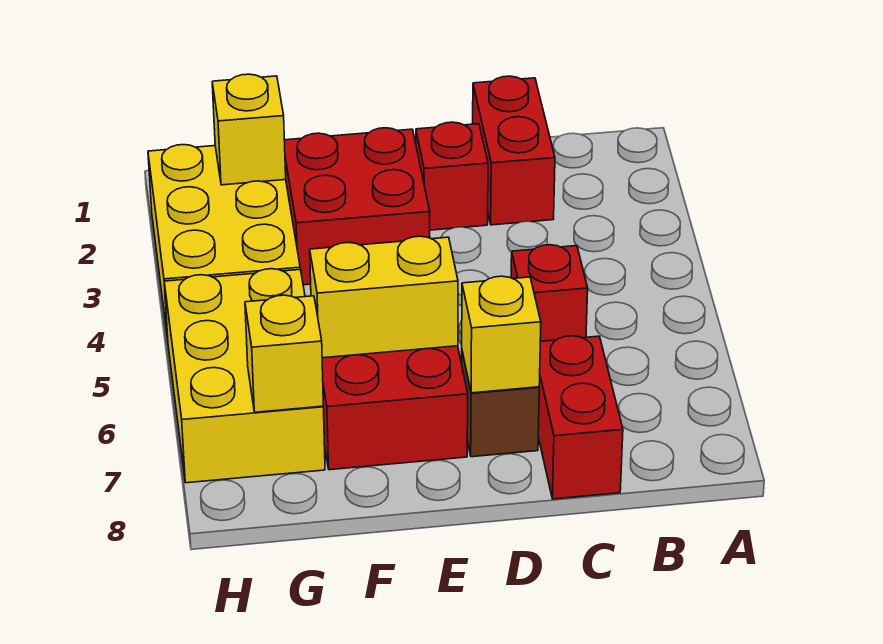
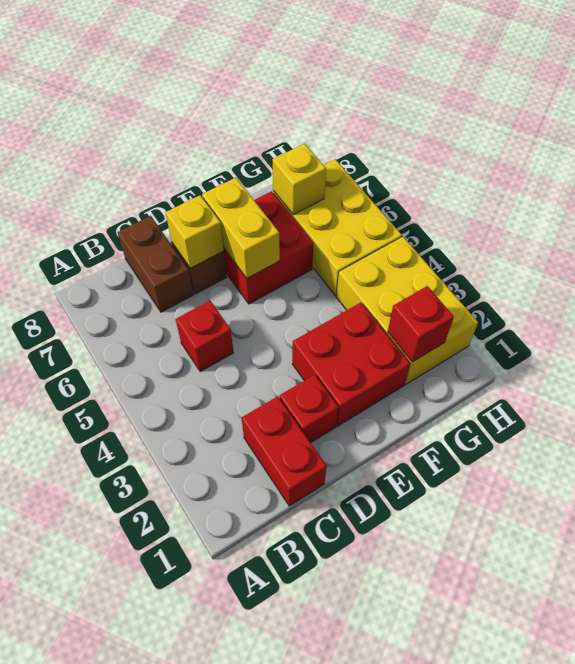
red 1x2 brick [538,336,623,499] -> brown 1x2 brick [117,216,193,312]
yellow 1x2 brick [310,236,458,358] -> yellow 1x2 brick turned to [202,178,280,278]
yellow 1x1 brick [212,74,286,185] -> red 1x1 brick [388,286,454,362]

